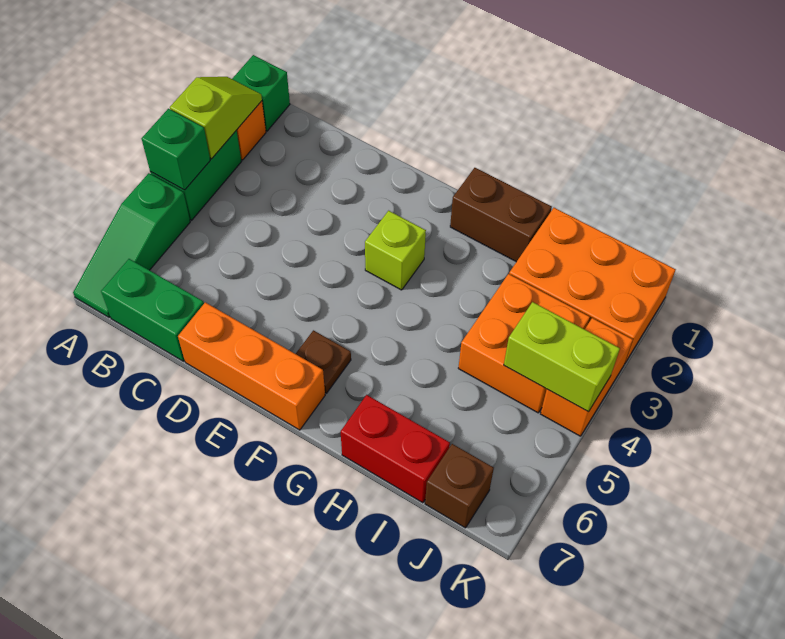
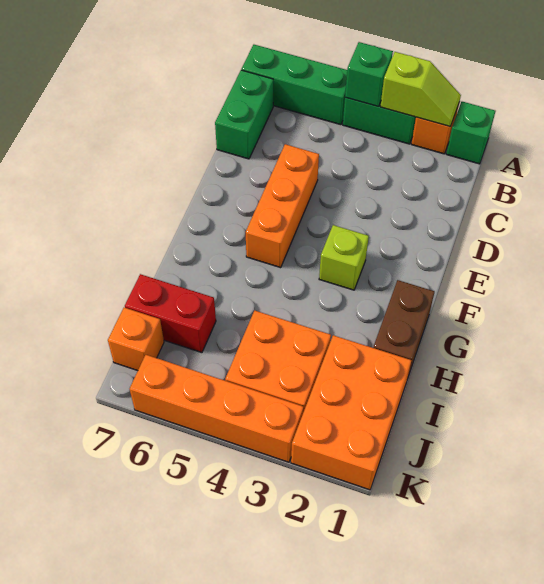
green 1x3 slope [73,173,190,317] -> green 1x3 brick [242,45,347,125]
orange 1x3 brick [178,302,325,430] -> orange 1x3 brick moved to [246,144,319,268]
brown 1x1 plate [296,330,351,393] -> none
red 1x2 brick [341,395,450,503] -> red 1x2 brick turned to [125,274,216,353]
lime 1x2 brick [504,302,620,412] -> none
brown 1x1 brick [425,444,494,528] -> orange 1x1 brick [108,308,164,371]
orange 1x2 brick [541,318,633,436] -> orange 1x4 brick [130,355,304,462]

